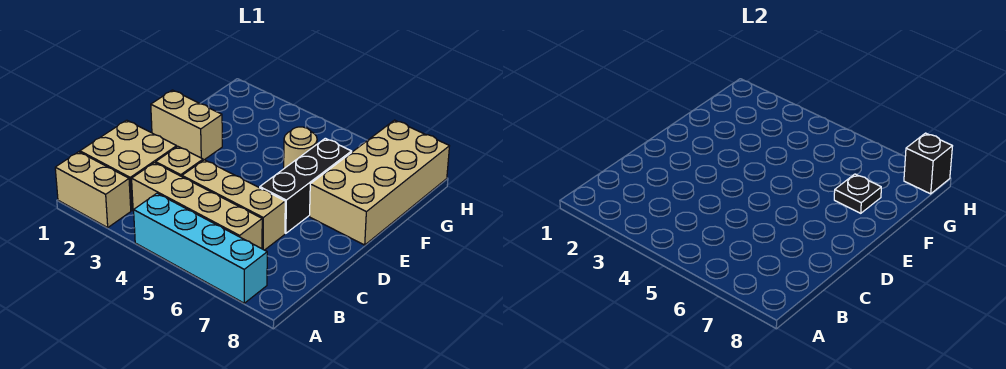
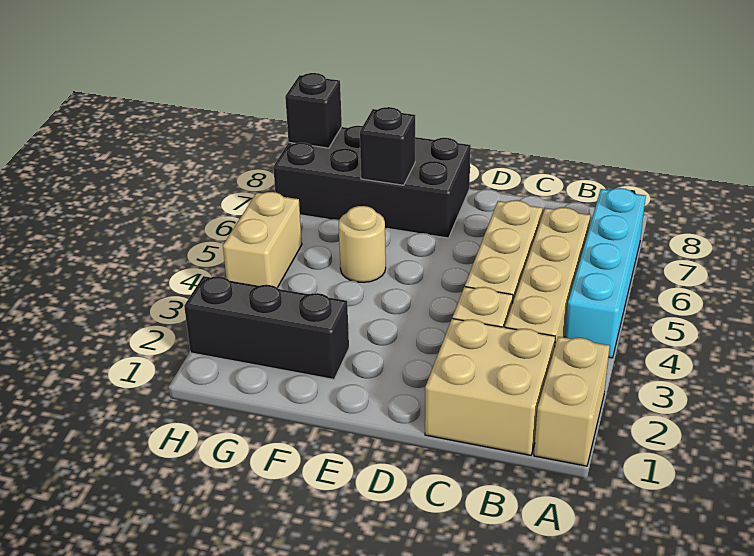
black 1x3 brick [260,138,352,233] -> black 1x3 brick moved to [184,276,349,379]
tan 1x2 brick [151,90,222,160] -> tan 1x2 brick moved to [223,192,302,288]
tan 2x4 brick [310,120,449,245] -> black 2x4 brick [273,126,471,238]
black 1x1 plate [834,174,881,213] -> black 1x1 brick [360,107,415,185]

